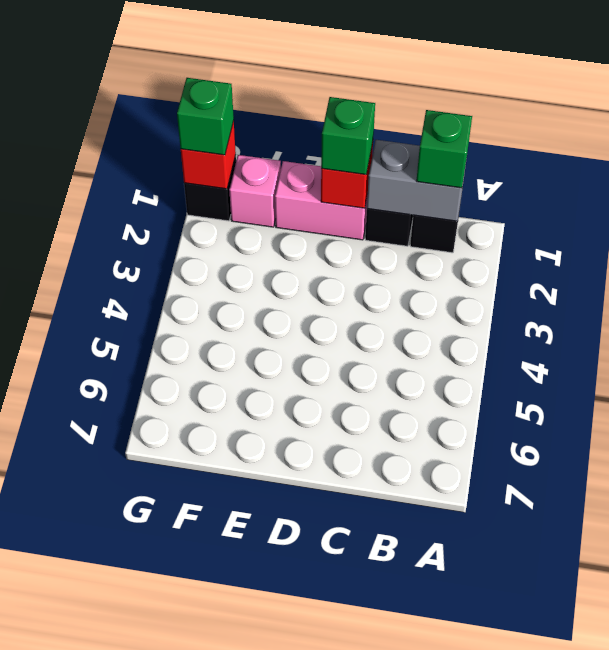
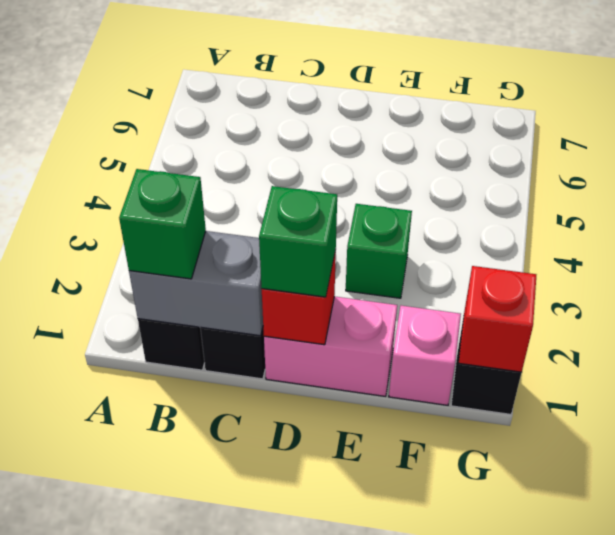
green 1x1 brick [177,78,234,155] -> green 1x1 brick moved to [346,204,412,298]

